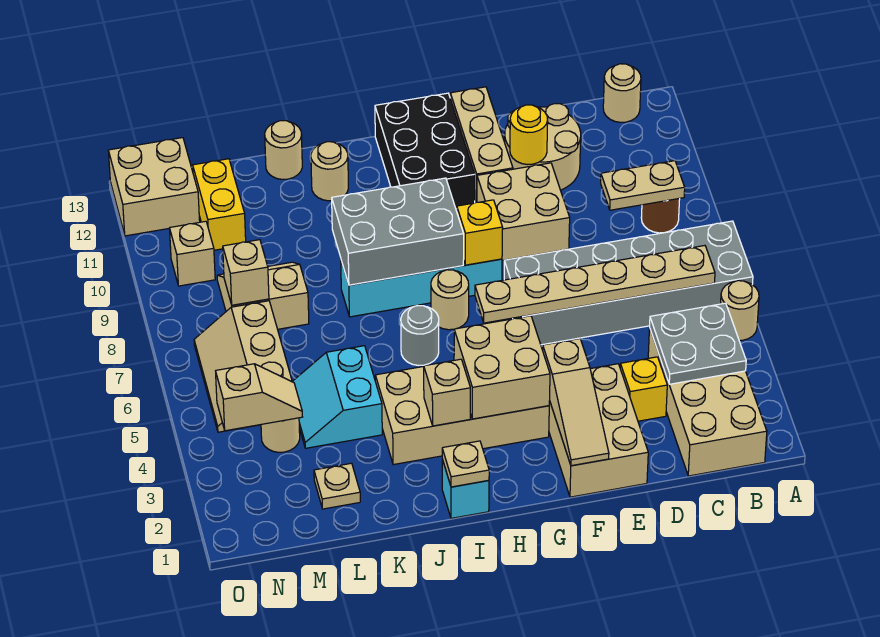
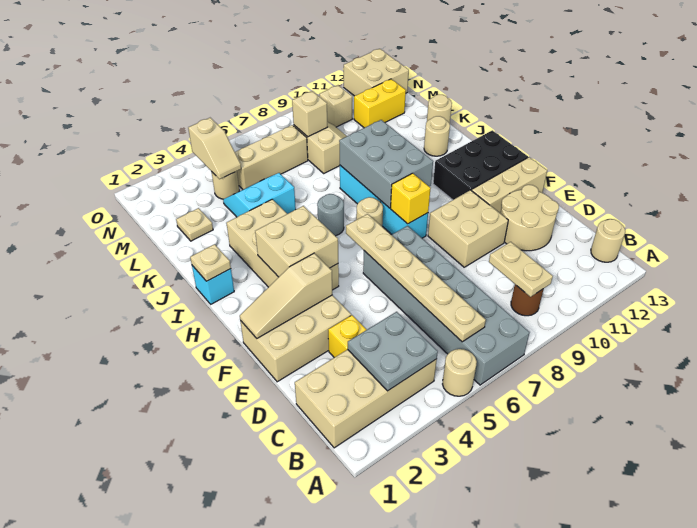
yellow 1x1 round brick [510,105,548,165] -> none
tan 1x1 brick [424,359,470,426] -> none

